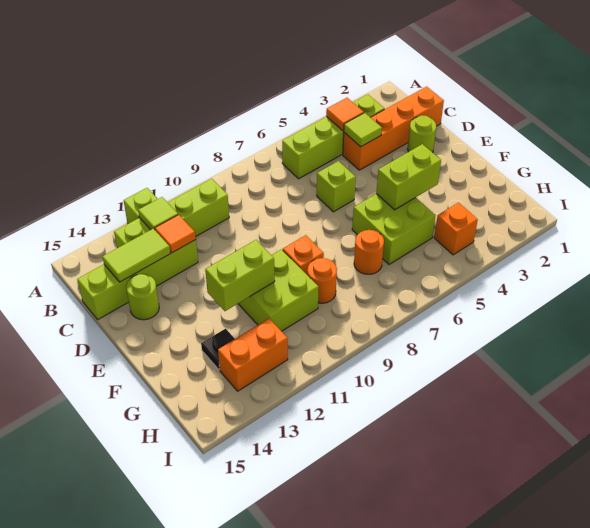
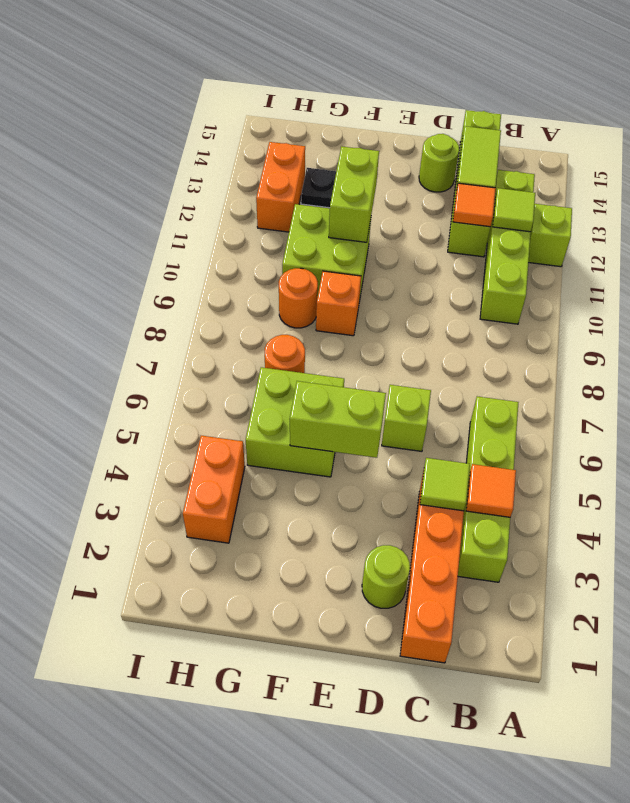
lime 1x2 brick [376,144,441,210] -> lime 1x2 brick turned to [290,381,386,458]
orange 1x1 brick [434,203,478,255] -> orange 1x2 brick [183,436,245,543]

